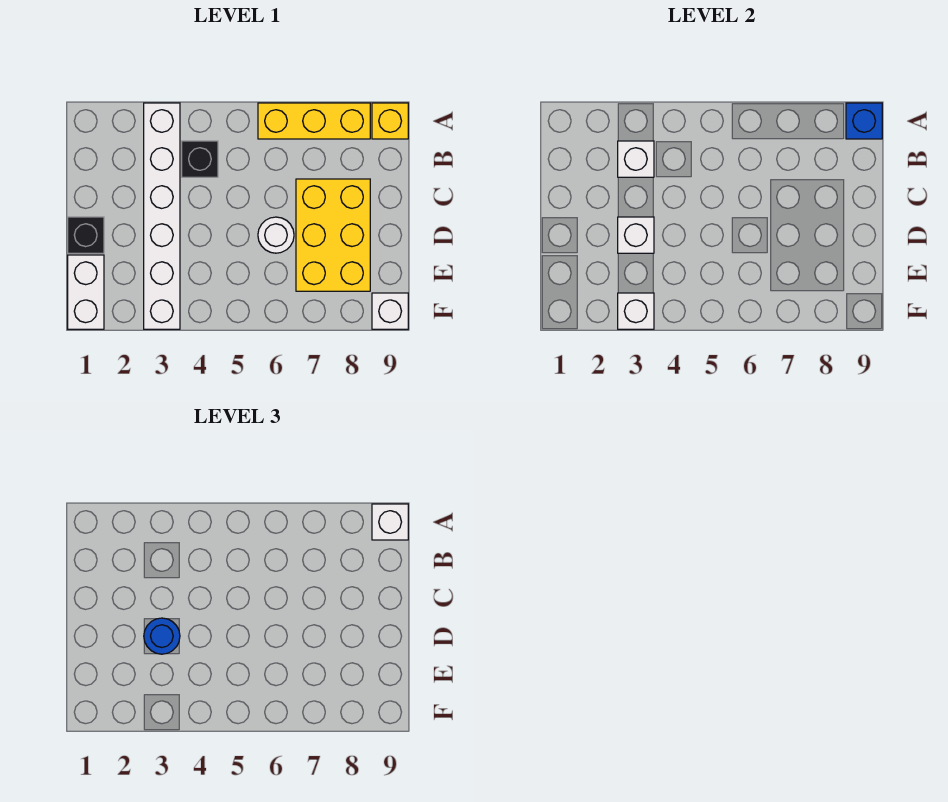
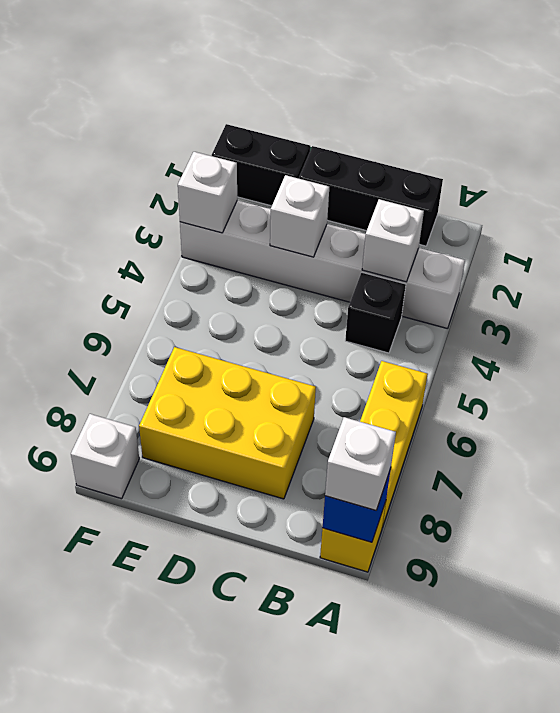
black 1x1 brick [68,217,104,253] -> black 1x3 brick [299,146,443,246]
blue 1x1 round brick [144,618,180,654] -> none
white 1x1 round brick [258,217,294,253] -> none
white 1x2 brick [68,255,104,329] -> black 1x2 brick [212,124,310,206]

